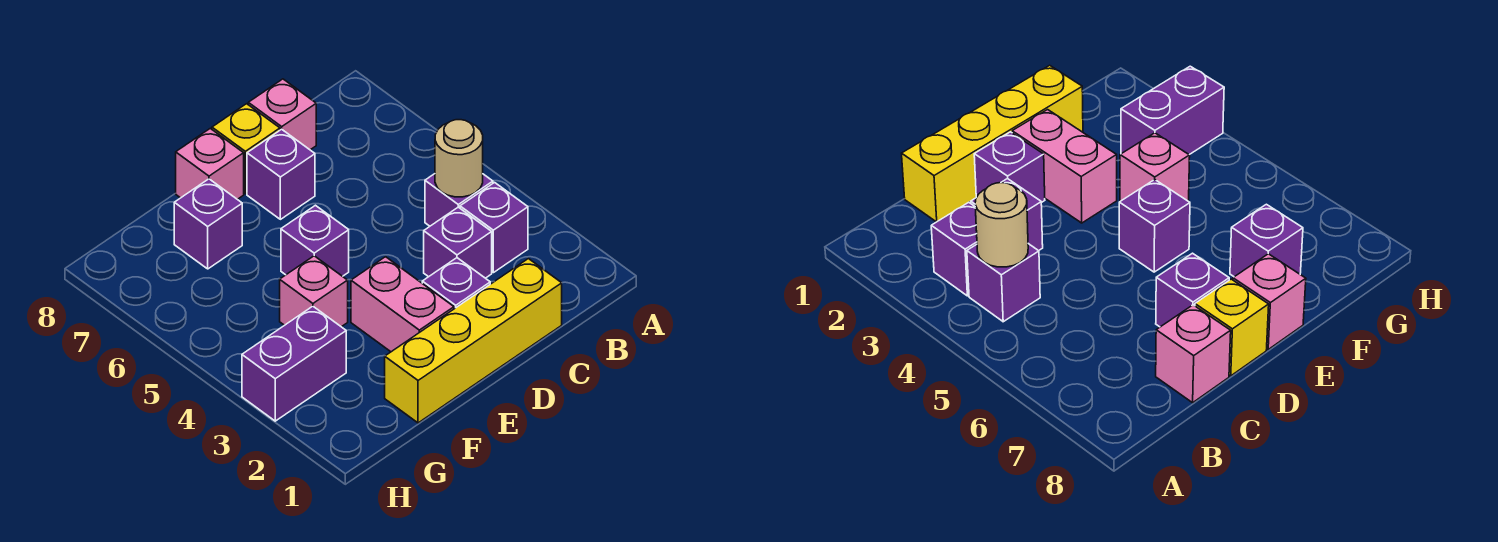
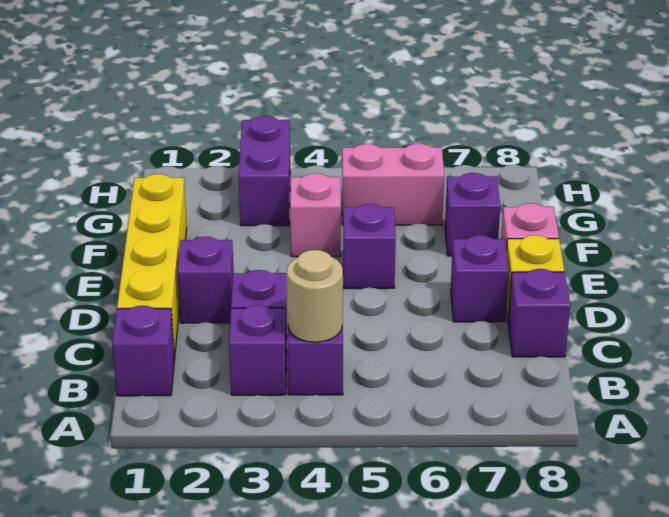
none -> purple 1x1 brick [112,306,175,396]
pink 1x1 brick [248,79,316,150] -> purple 1x1 brick [508,269,570,357]
pink 1x2 brick [351,257,454,352] -> pink 1x2 brick moved to [342,144,444,225]

